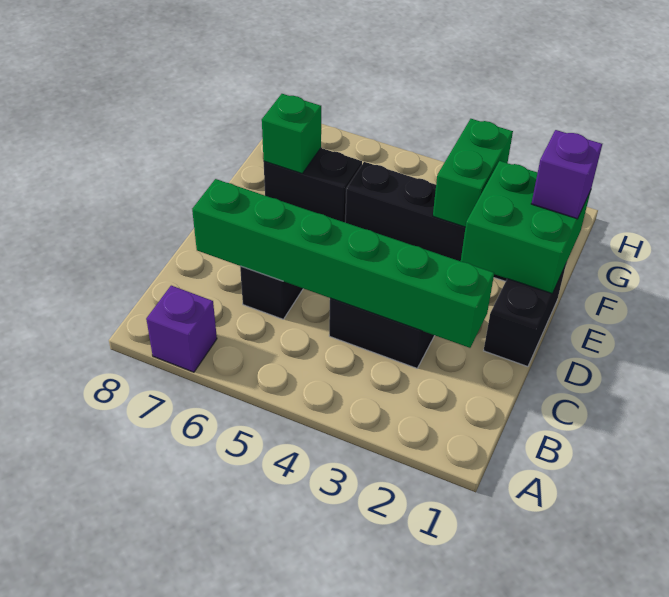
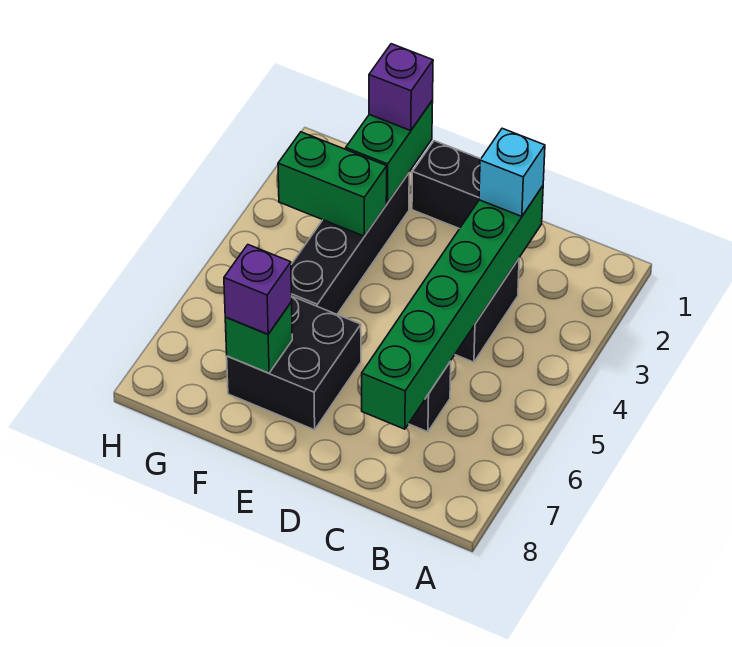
purple 1x1 brick [146,286,217,372] -> purple 1x1 brick moved to [224,245,292,334]
none -> cyan 1x1 brick [479,128,545,217]
green 2x2 brick [461,161,591,294] -> green 1x2 brick [346,100,433,203]
black 1x2 brick [264,148,362,222] -> black 2x2 brick [227,296,361,430]

